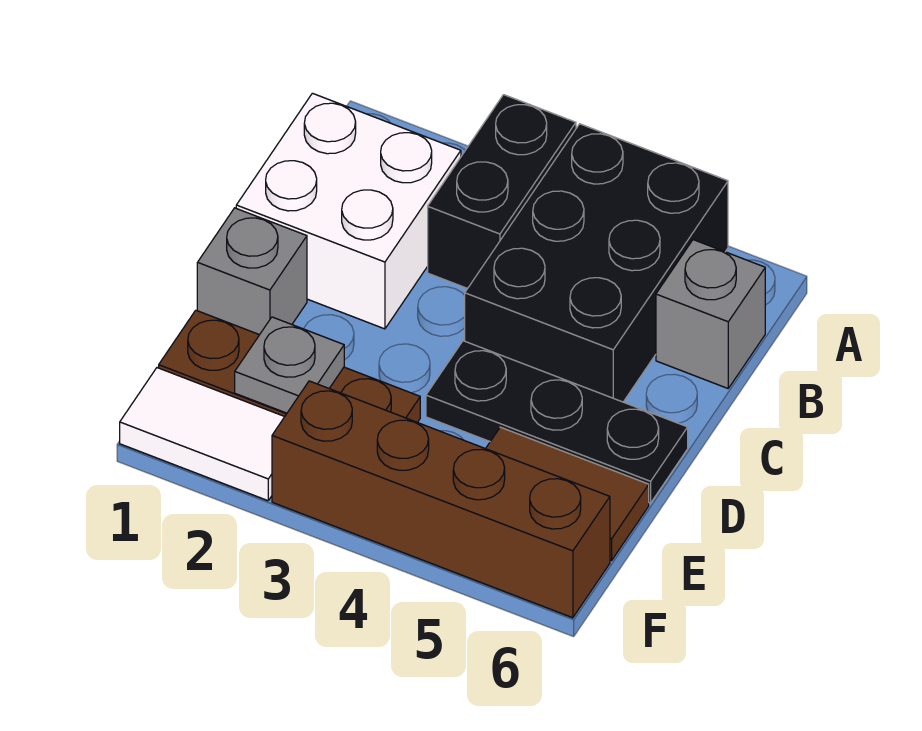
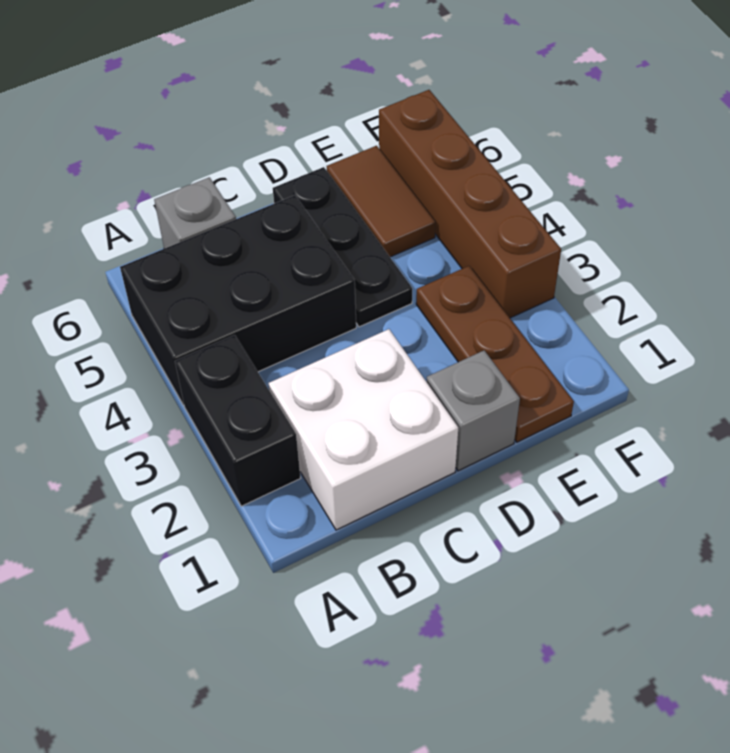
black 1x2 brick [428,95,576,289] -> black 1x2 brick turned to [175,335,301,506]
grey 1x1 plate [235,317,344,413] -> none
white 1x2 tile [120,368,285,501] -> none

